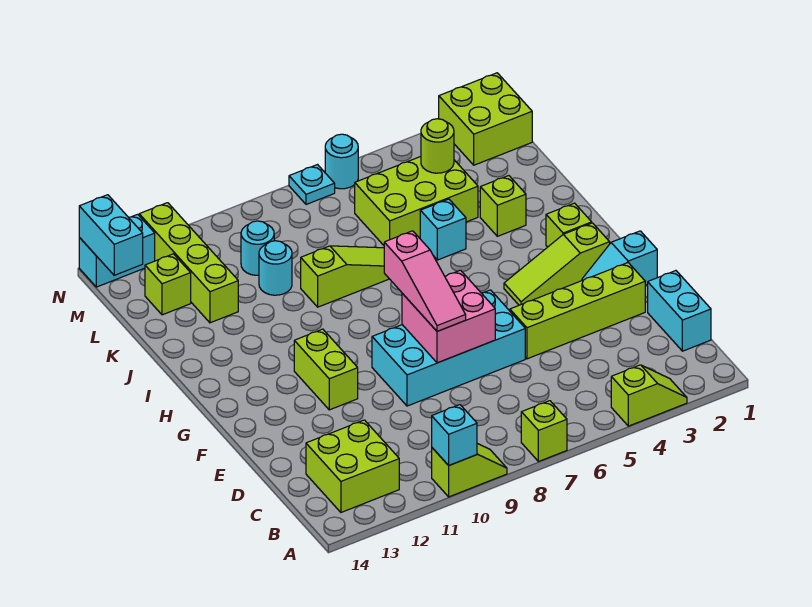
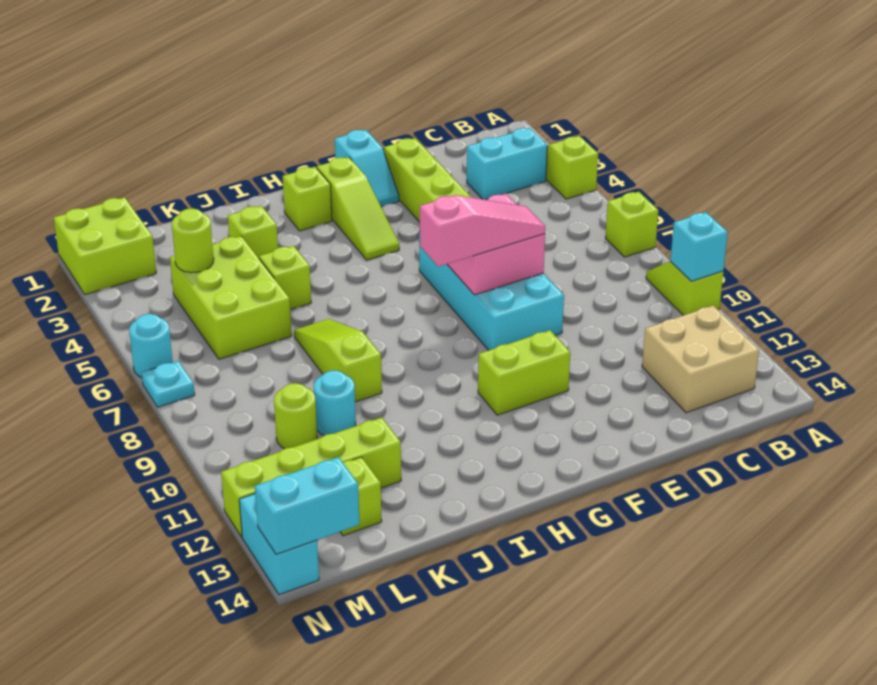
lime 2x2 brick [306,420,399,512] -> tan 2x2 brick [642,306,759,413]
cyan 1x2 brick [648,271,711,351] -> cyan 1x2 brick moved to [467,128,547,200]
cyan 1x1 brick [420,199,466,260] -> lime 1x1 brick [259,246,311,310]
cyan 1x1 round brick [241,221,274,275] -> lime 1x1 round brick [274,383,317,449]

